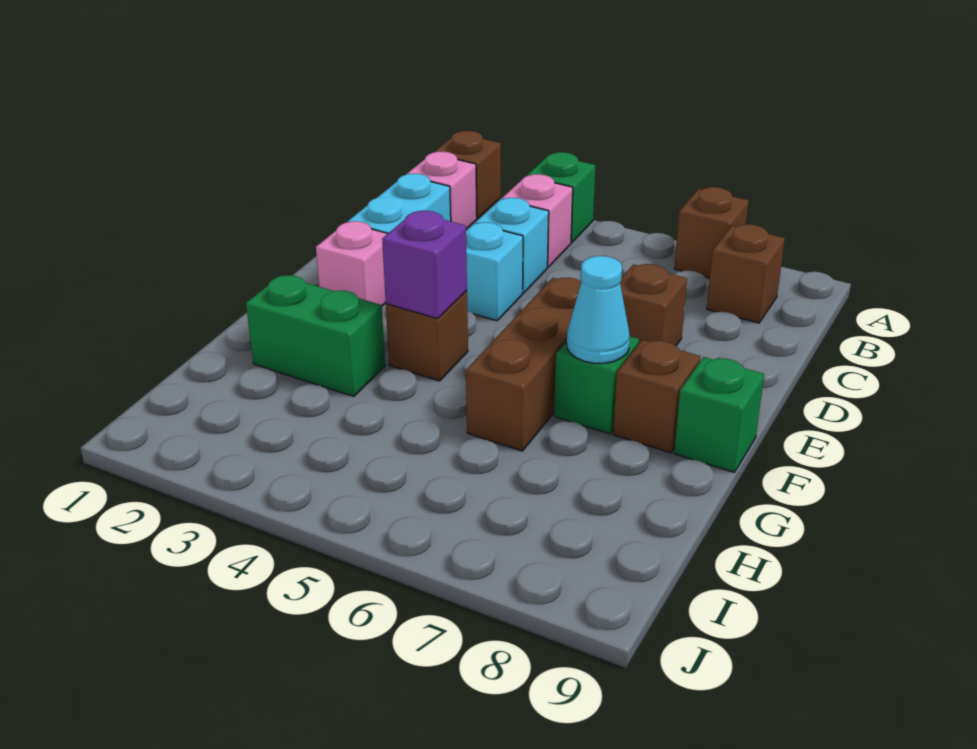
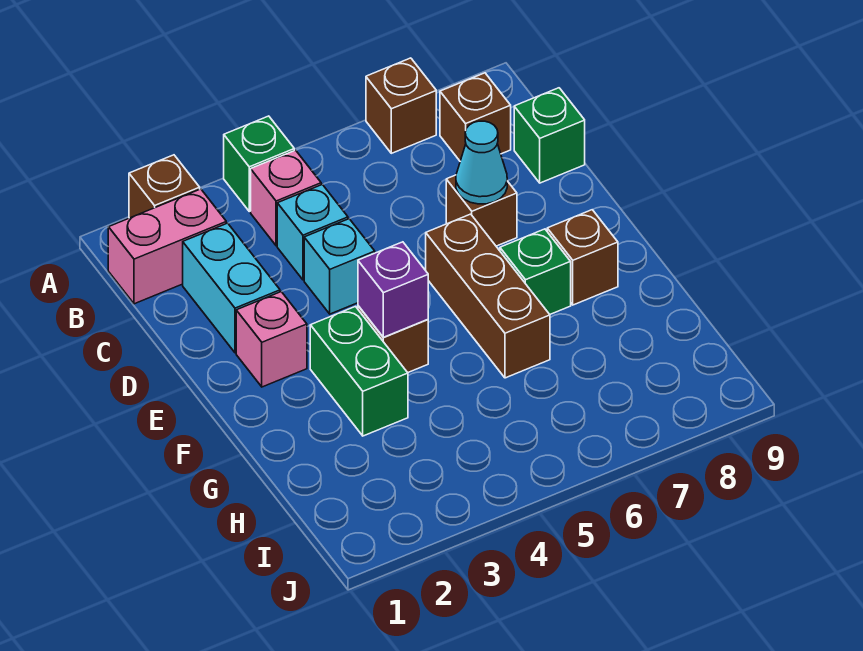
pink 1x1 brick [407,152,477,229] -> pink 1x2 brick [108,189,226,304]
cyan 1x1 cone [567,256,630,363] -> cyan 1x1 cone moved to [456,121,507,204]
green 1x1 brick [674,357,764,472] -> green 1x1 brick moved to [514,88,585,183]
green 1x2 brick [246,275,385,397] -> green 1x2 brick turned to [310,306,408,436]

